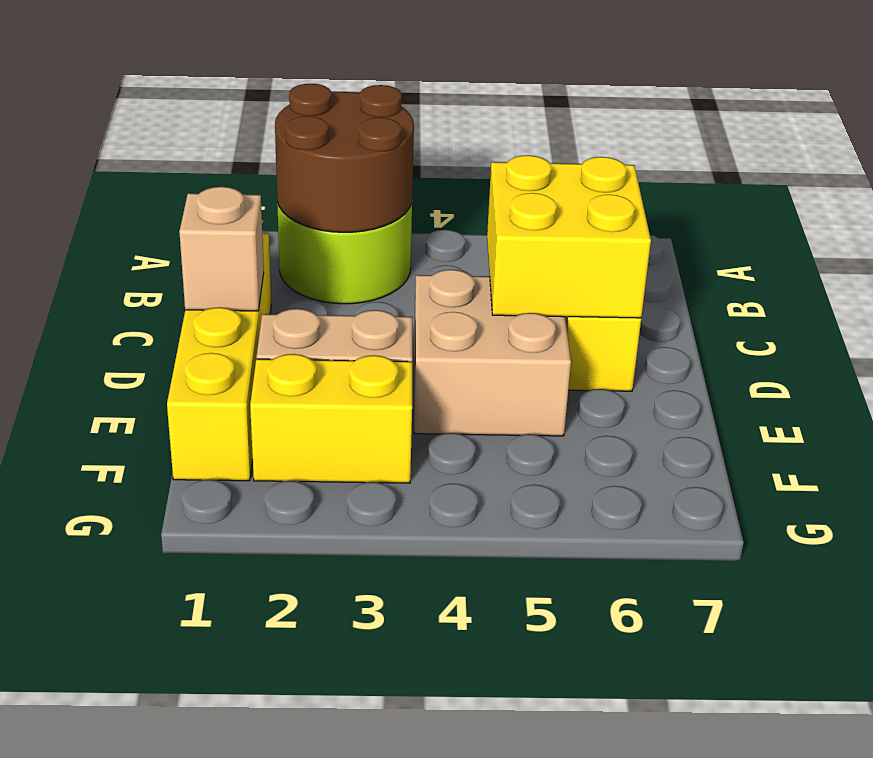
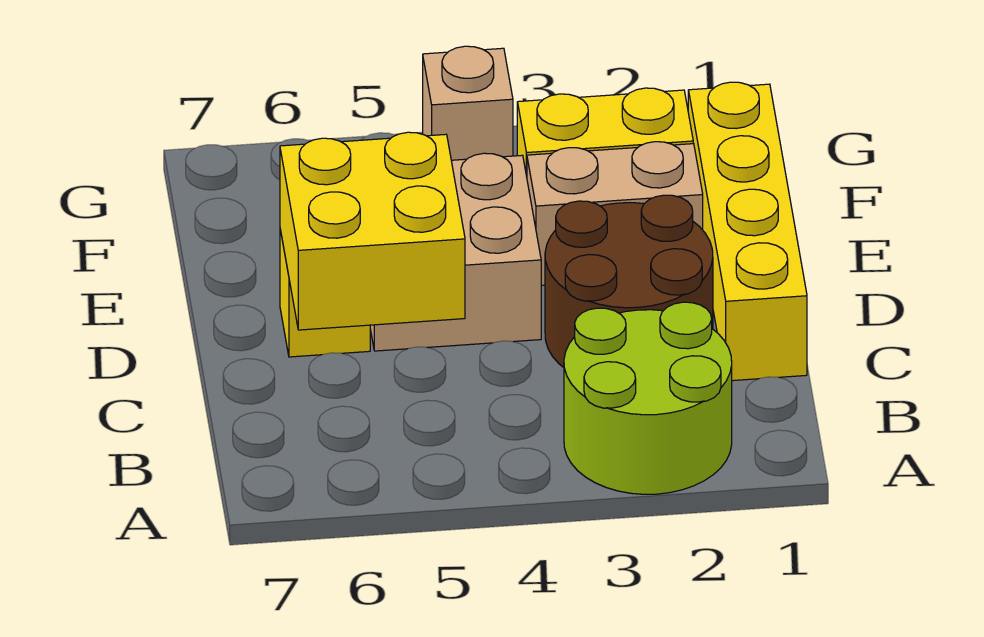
brown 2x2 round brick [275,84,414,232] -> brown 2x2 round brick moved to [545,195,713,367]
tan 1x1 brick [179,187,264,311] -> tan 1x1 brick moved to [423,46,513,160]

